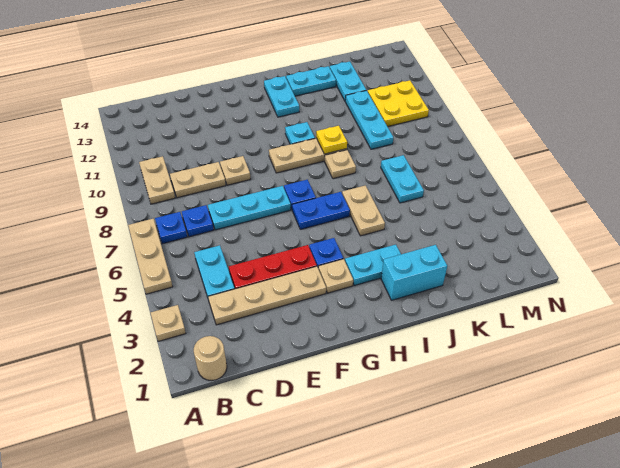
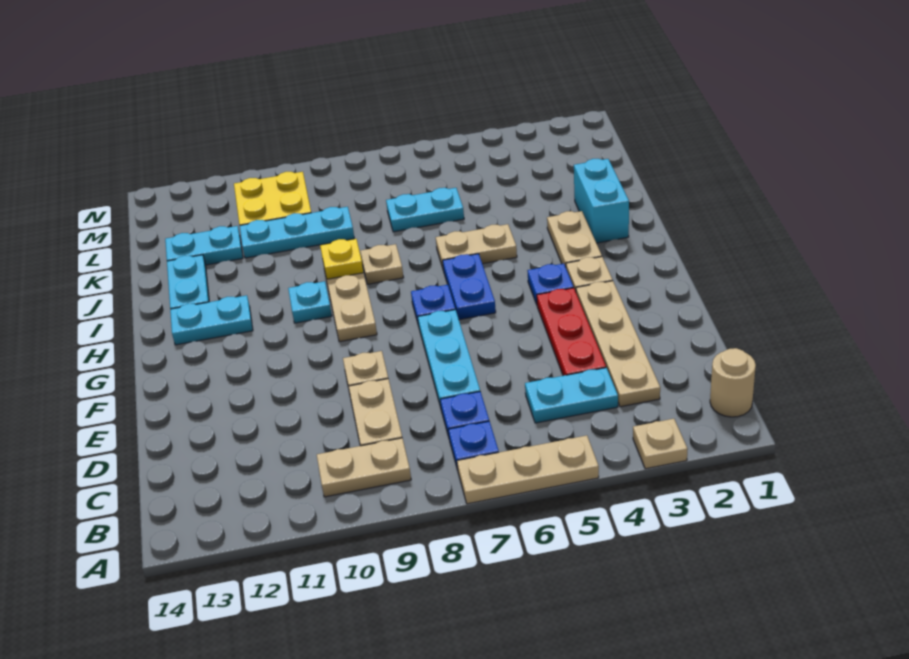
cyan 1x2 plate [345,245,401,285] -> tan 1x2 plate [547,211,602,267]

